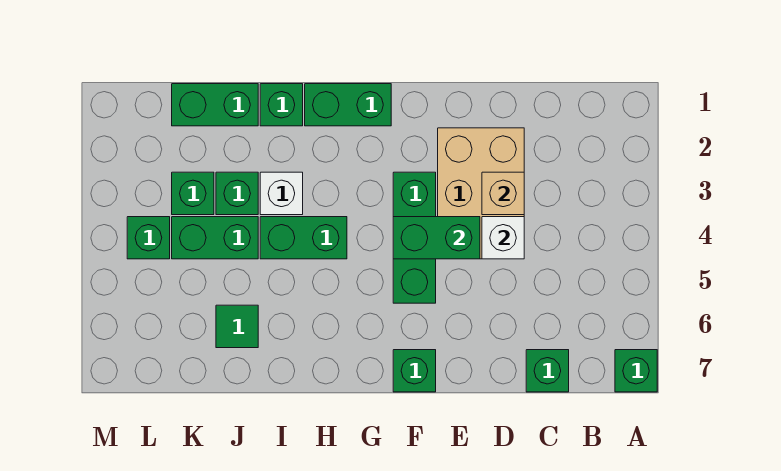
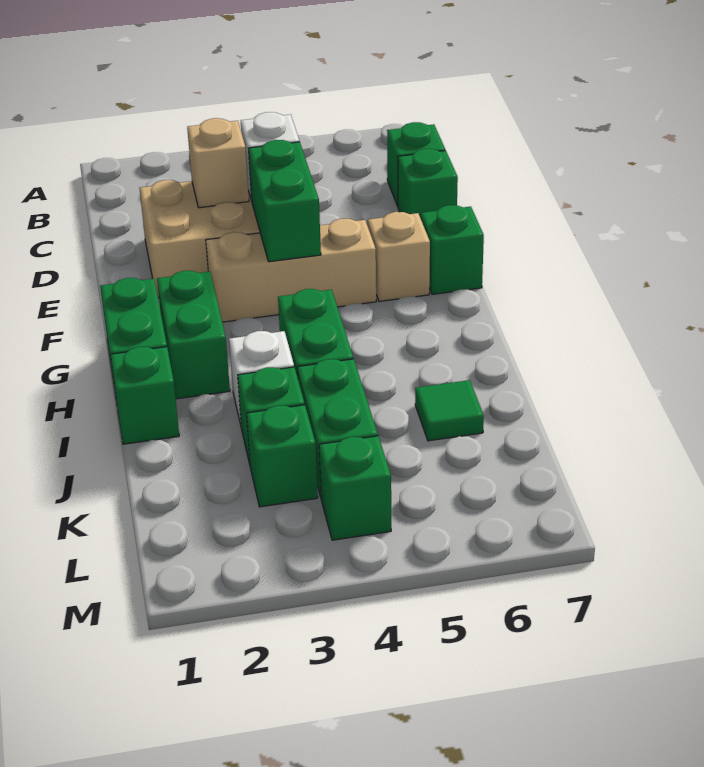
green 1x1 brick [615,350,657,392] -> green 1x1 brick moved to [398,149,458,218]
green 1x3 brick [393,172,436,303] -> tan 1x3 brick [206,219,376,322]
none -> tan 1x1 brick [368,212,430,301]
green 1x2 brick [172,84,258,126] -> green 1x2 brick moved to [157,271,230,399]

